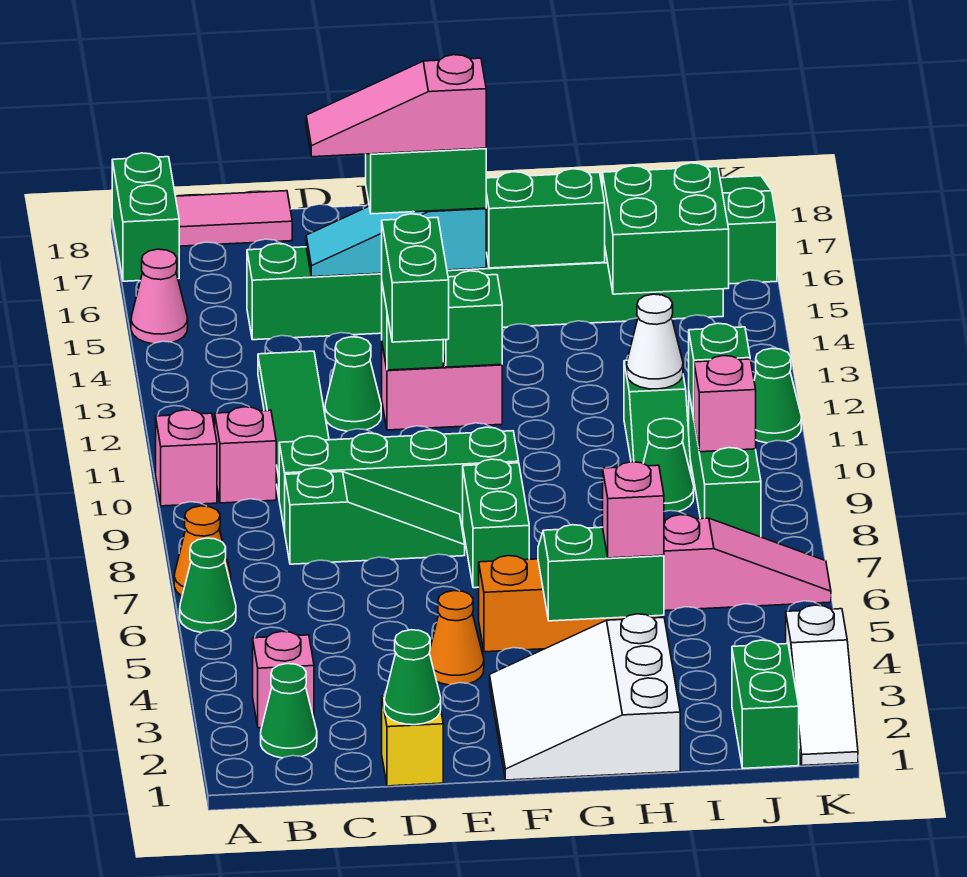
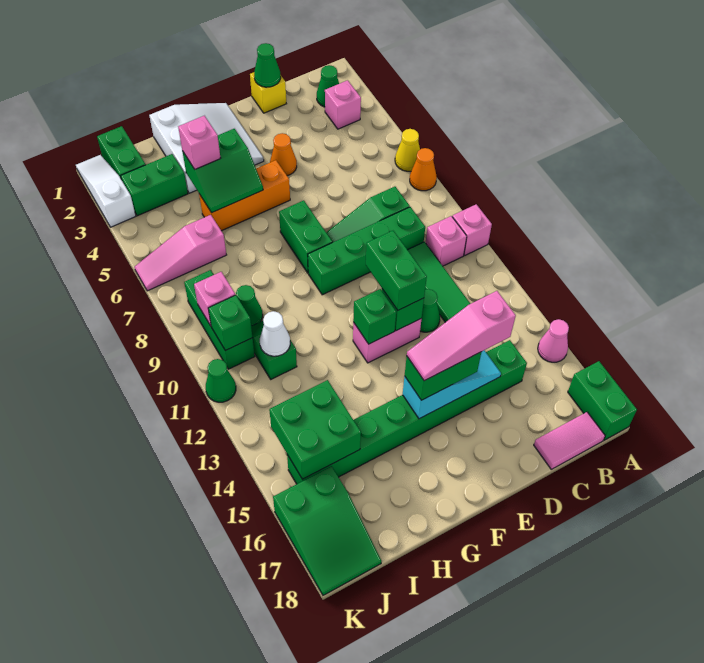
green 1x1 cone [180,538,236,633] -> yellow 1x1 cone [395,129,420,171]
pink 1x3 slope [306,55,486,157] -> pink 1x3 slope turned to [407,291,516,381]
green 1x2 brick [486,169,605,268] -> green 1x2 brick moved to [121,154,188,216]

